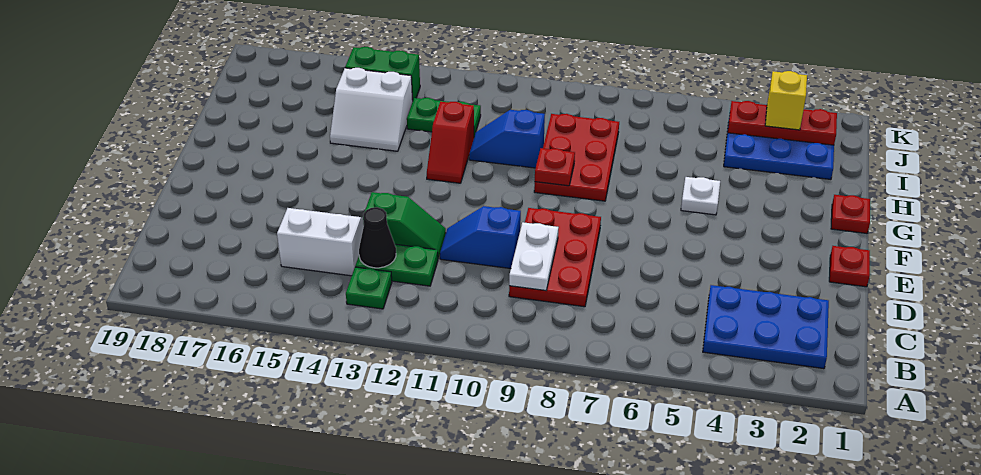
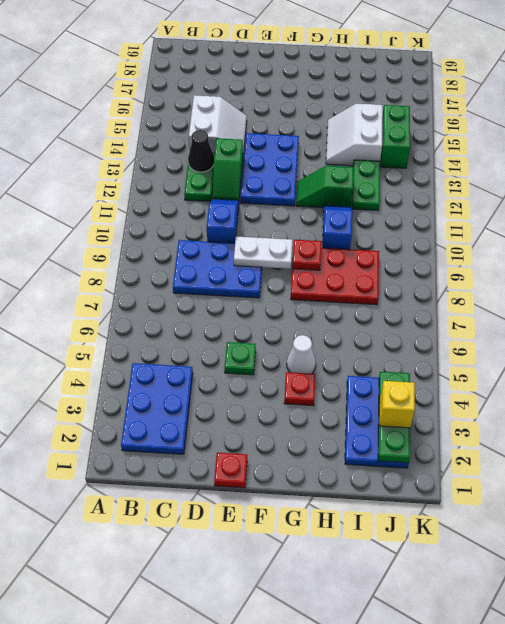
green 1x1 plate [346,267,392,309] -> green 1x1 plate moved to [225,342,256,375]
red 2x3 plate [509,208,601,307] -> blue 2x3 plate [173,240,262,298]
white 1x2 plate [509,222,558,291] -> white 1x2 plate moved to [234,236,292,269]
none -> blue 2x3 plate [240,133,299,206]
red 1x1 plate [831,195,870,233] -> red 1x1 plate moved to [284,372,316,406]
white 1x1 plate [681,177,720,215] -> white 1x1 cone [287,335,316,374]
red 1x2 slope [427,102,474,183] -> green 1x2 slope [296,166,354,208]
red 1x3 plate [728,101,837,145] -> green 1x3 plate [378,372,410,463]

